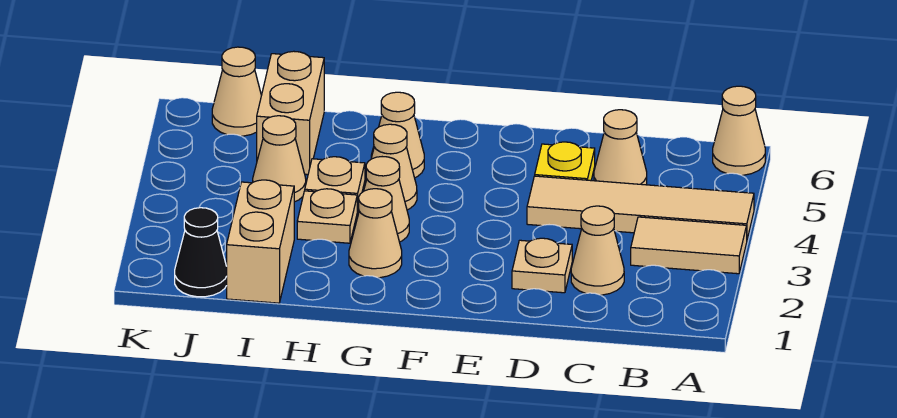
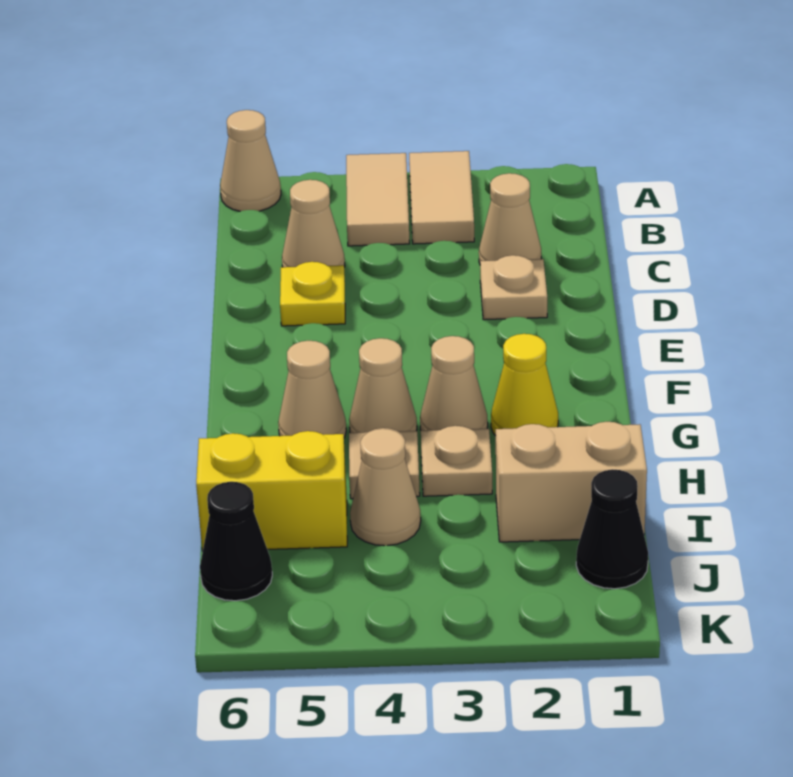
tan 1x4 tile [527,176,754,239] -> tan 1x2 tile [346,153,409,246]
tan 1x1 cone [349,189,402,278] -> yellow 1x1 cone [491,334,558,436]
tan 1x2 brick [257,51,324,175] -> yellow 1x2 brick [196,431,347,551]
tan 1x1 cone [212,47,261,136] -> black 1x1 cone [200,482,272,601]

